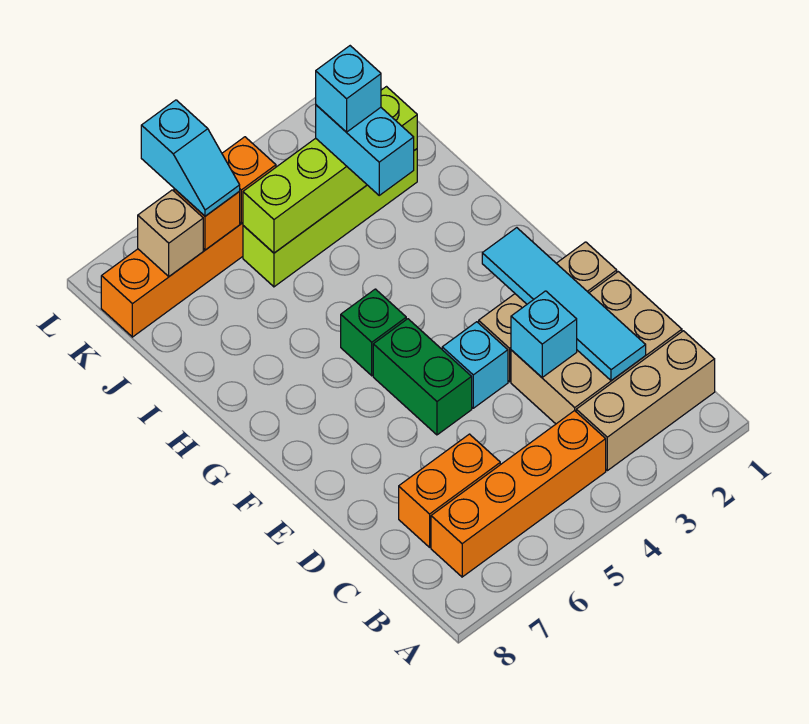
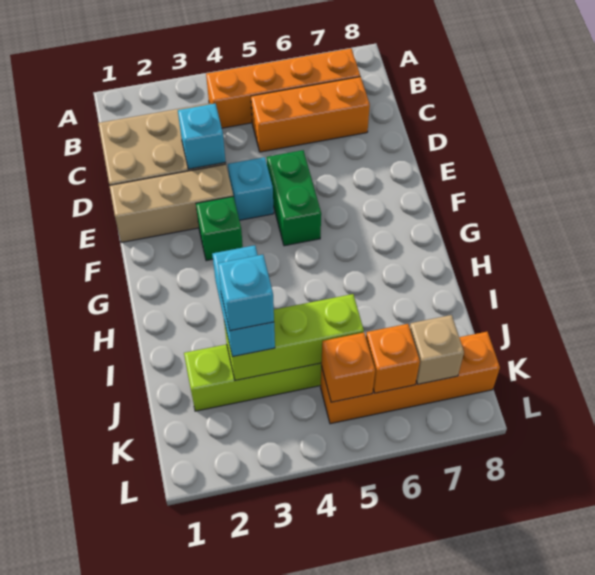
tan 1x3 brick [576,331,715,471] -> none
cyan 1x4 tile [482,228,646,380] -> none
orange 1x2 brick [399,434,500,547] -> orange 1x3 brick [251,77,370,152]
green 1x1 brick [341,289,406,376] -> green 1x1 brick moved to [196,196,243,261]
lime 1x4 brick [243,87,417,253] -> lime 1x3 brick [224,294,364,380]
cyan 1x2 slope [141,100,240,216] -> none

